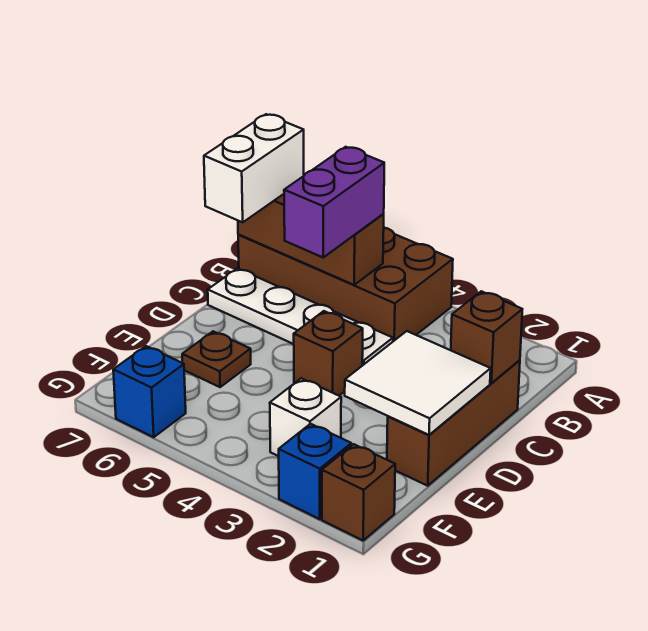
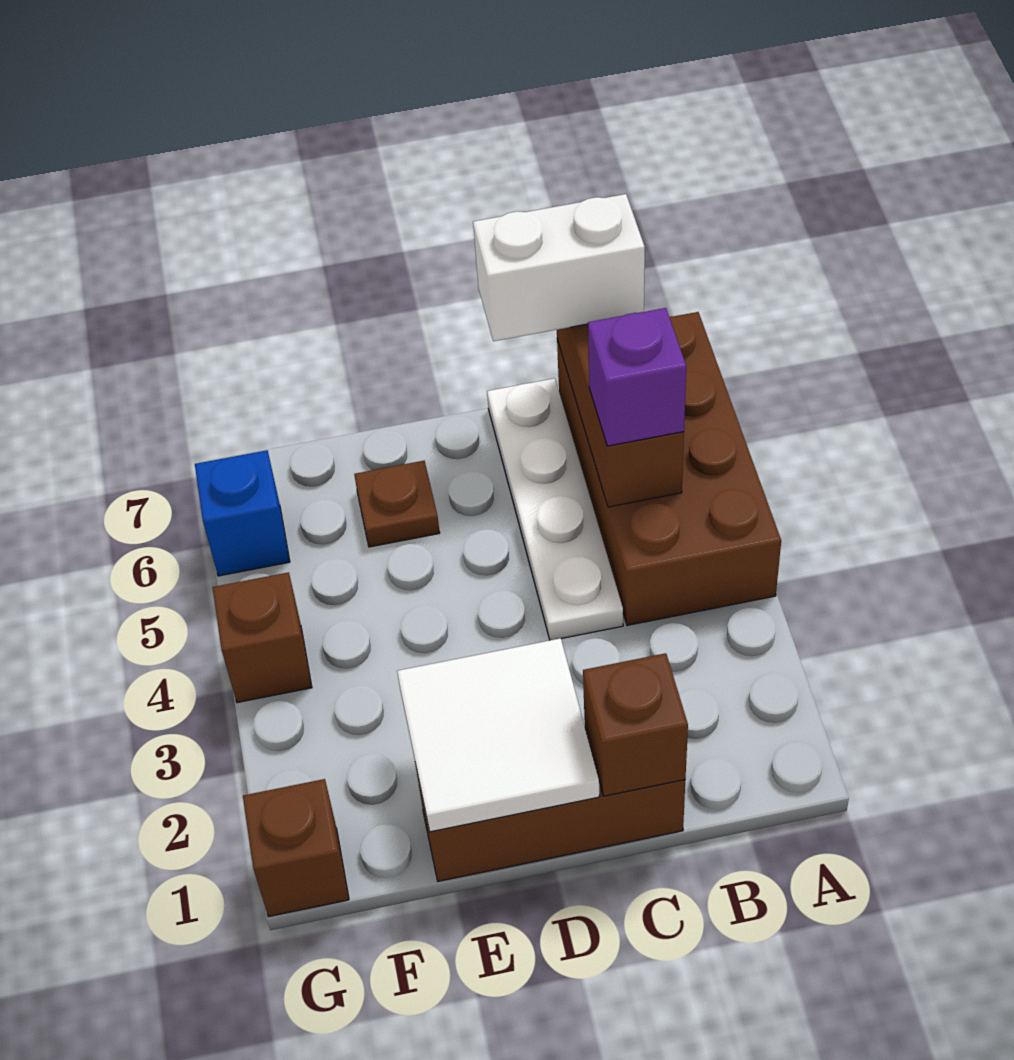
purple 1x2 brick [284,147,384,257] -> purple 1x1 brick [588,308,686,446]
brown 1x1 brick [294,311,363,396] -> brown 1x1 brick moved to [213,572,312,703]
white 1x1 brick [270,378,341,456] -> none
blue 1x1 brick [279,424,351,519] -> none

